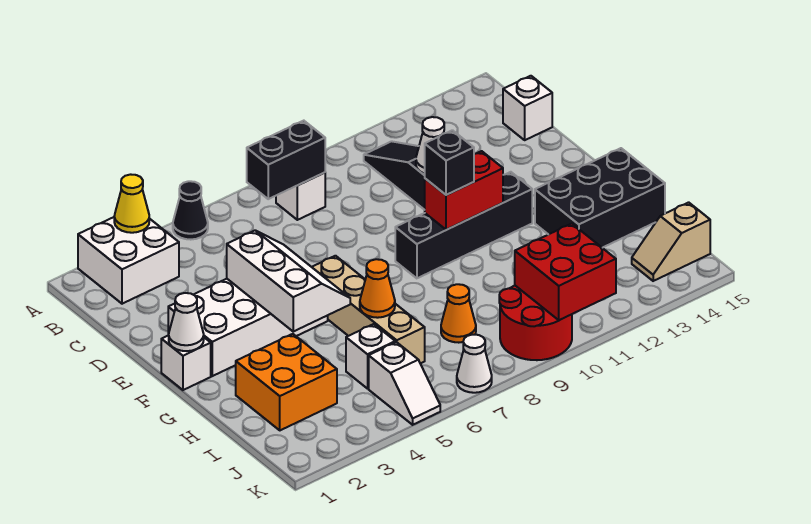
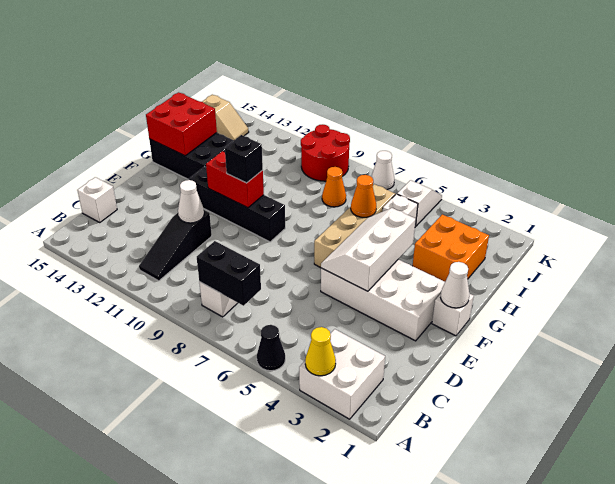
red 2x2 brick [515,224,616,320] -> red 2x2 brick moved to [146,92,217,156]

